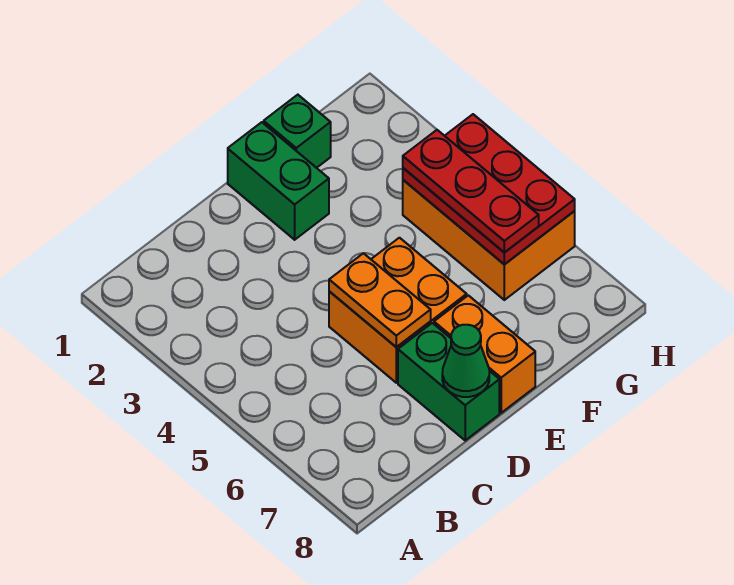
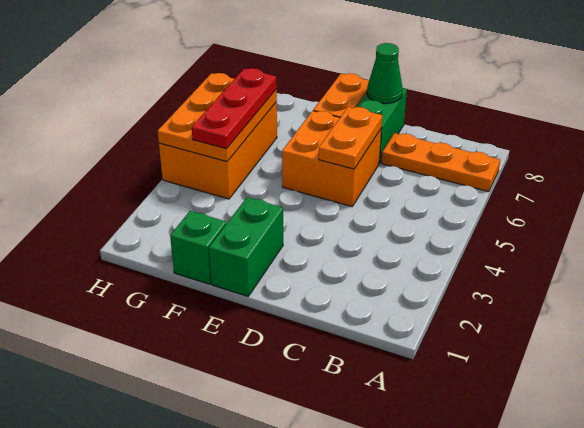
none -> orange 1x3 plate [382,133,500,192]
red 2x3 plate [403,114,575,264] -> orange 2x3 plate [158,73,277,162]

